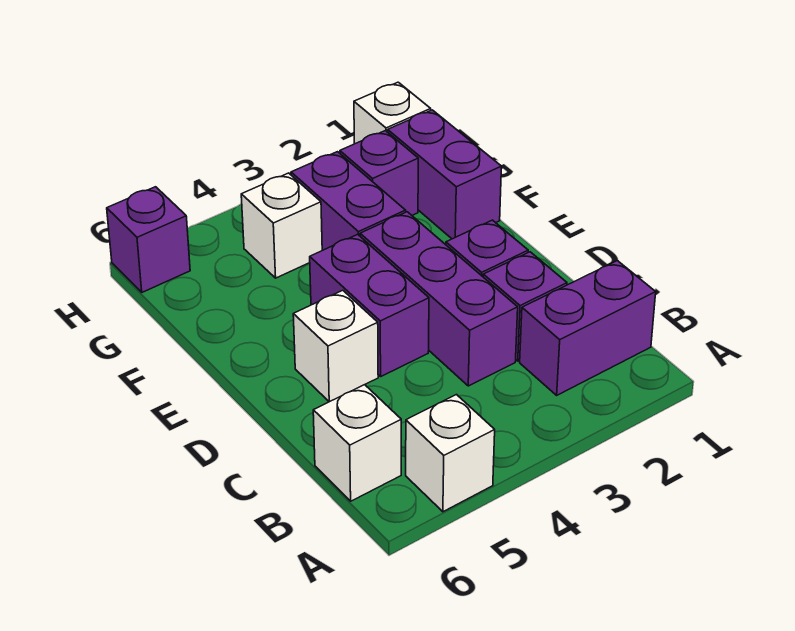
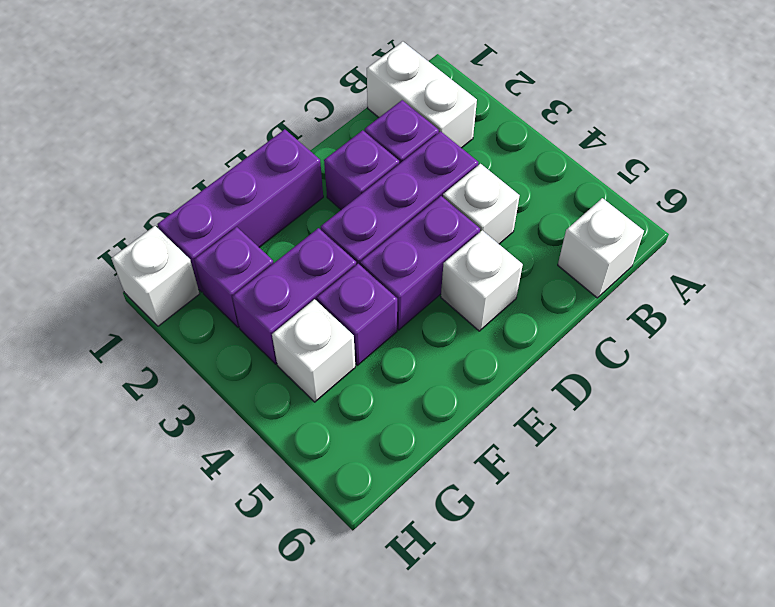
white 1x1 brick [406,395,495,512] -> white 1x1 brick moved to [443,164,520,244]
purple 1x2 brick [520,261,656,395] -> white 1x2 brick [367,42,477,148]
purple 1x2 brick [388,110,501,239] -> purple 1x3 brick [158,129,323,292]
purple 1x1 brick [107,187,190,292] -> purple 1x1 brick moved to [317,264,397,365]

